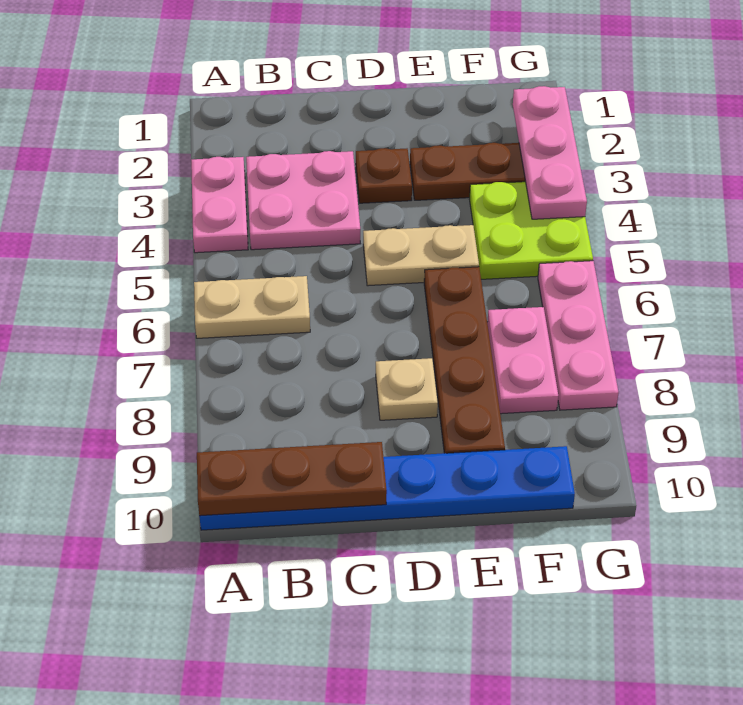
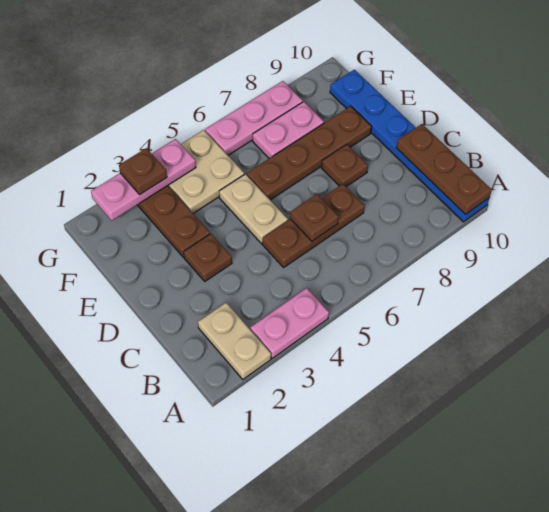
tan 1x2 plate [194,276,310,338] -> tan 1x2 plate moved to [198,303,271,379]
pink 2x2 plate [246,151,360,250] -> none
none -> brown 1x3 plate [262,184,365,267]
none -> brown 1x1 plate [290,194,339,241]
tan 1x1 plate [376,358,438,420] -> brown 1x1 plate [322,144,368,187]
lime 2x2 plate [470,182,593,279] -> tan 2x2 plate [168,130,244,213]
none -> brown 1x1 plate [119,148,167,194]

